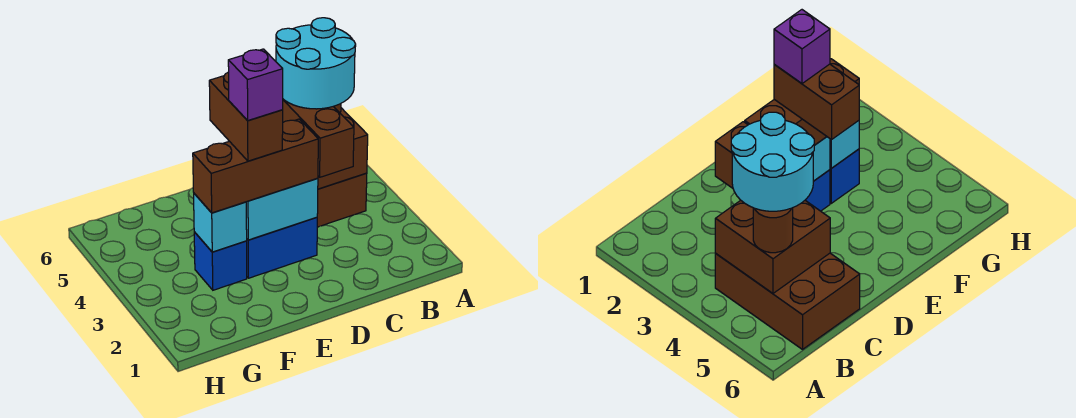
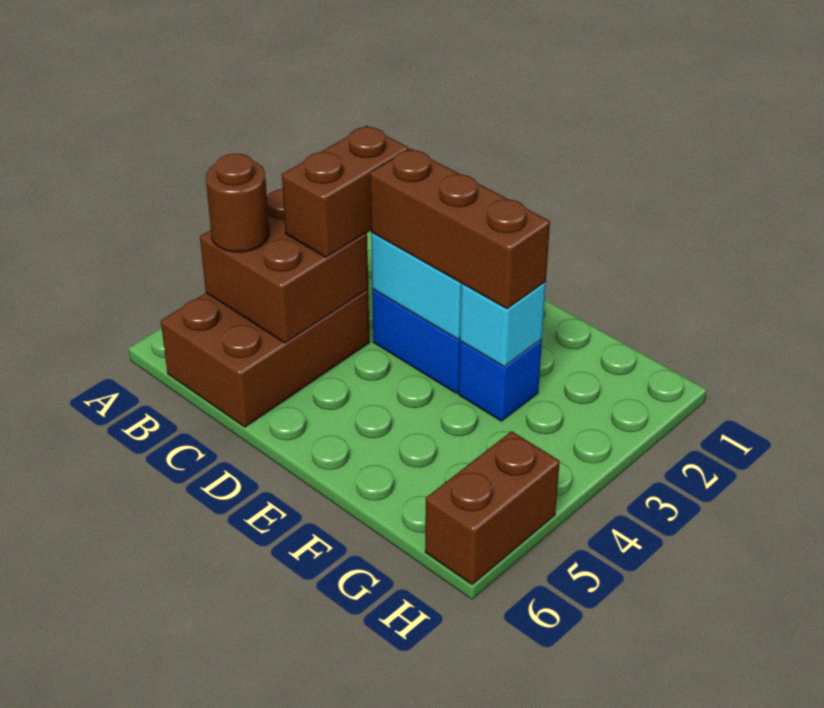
cyan 2x2 round brick [276,18,356,109] -> none
brown 1x2 brick [209,72,283,161] -> brown 1x2 brick moved to [425,431,560,585]
purple 1x1 brick [228,49,283,121] -> none

